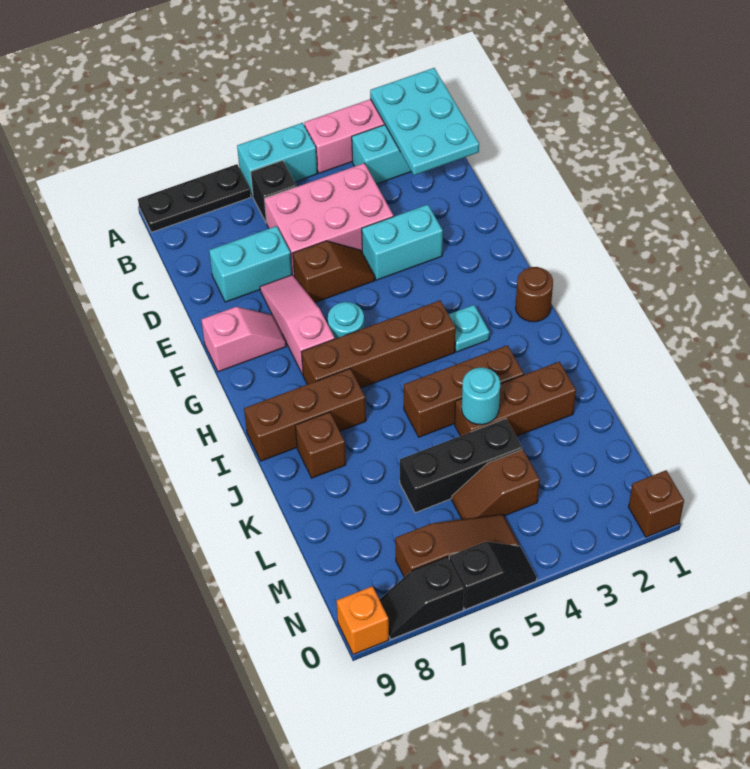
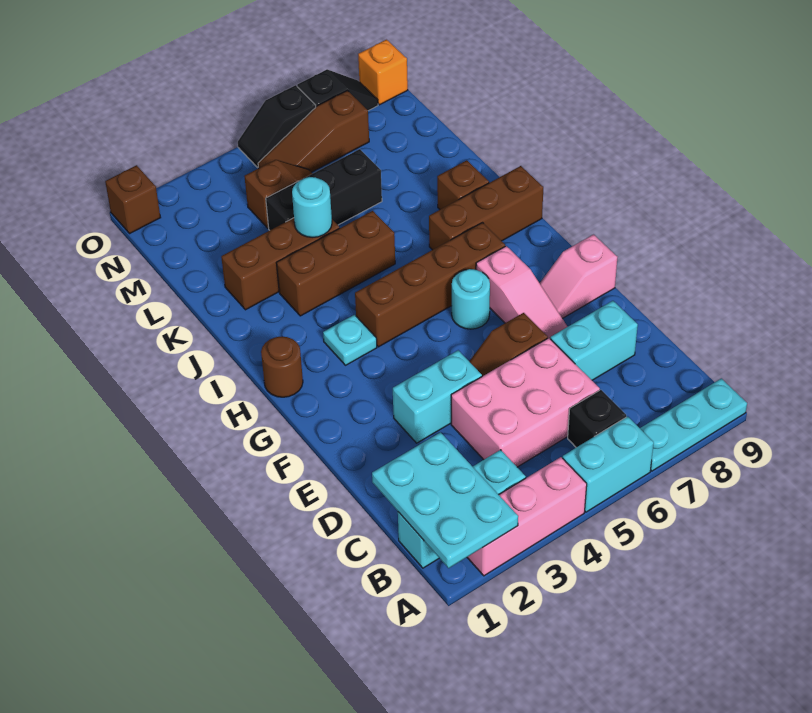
black 1x3 plate [138,164,251,232] -> cyan 1x3 plate [640,378,747,471]

